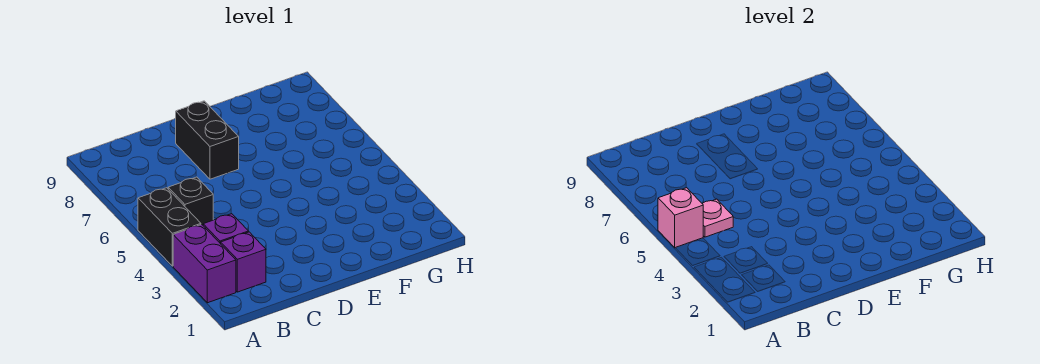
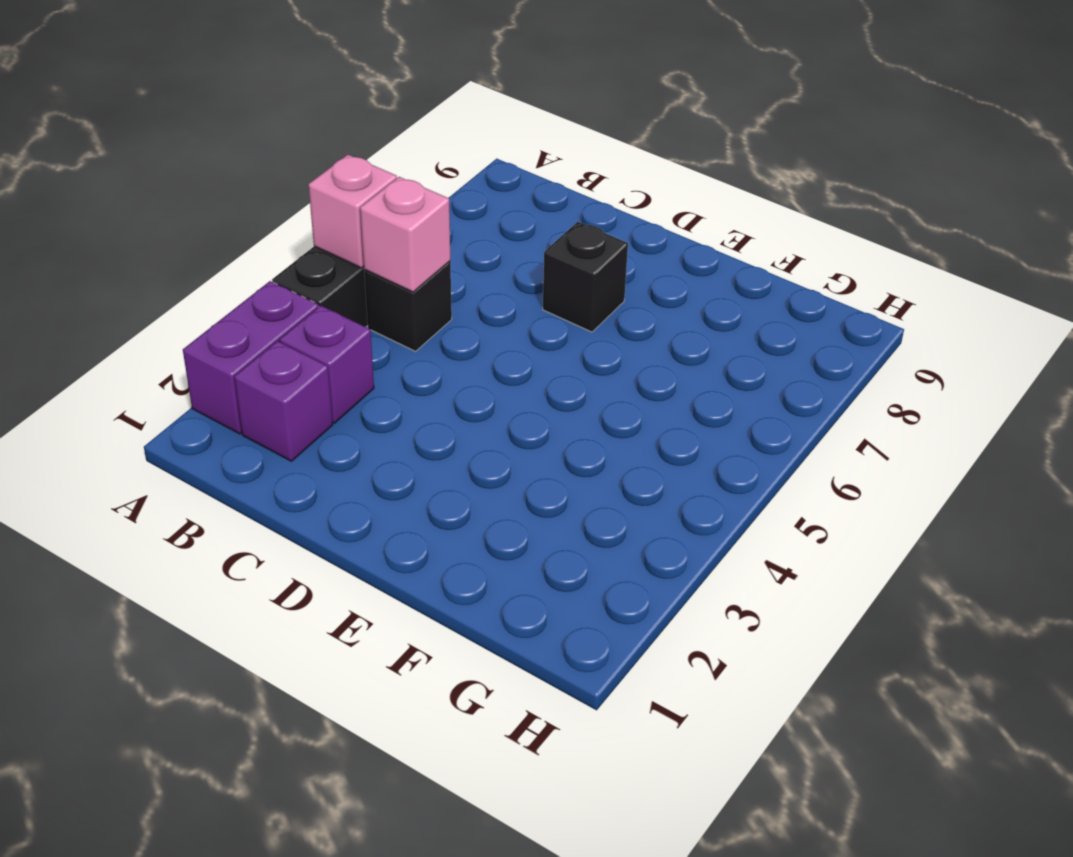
pink 1x1 plate [702,199,733,237] -> pink 1x1 brick [360,177,450,292]
black 1x2 brick [176,101,239,179] -> black 1x1 brick [543,222,628,332]

